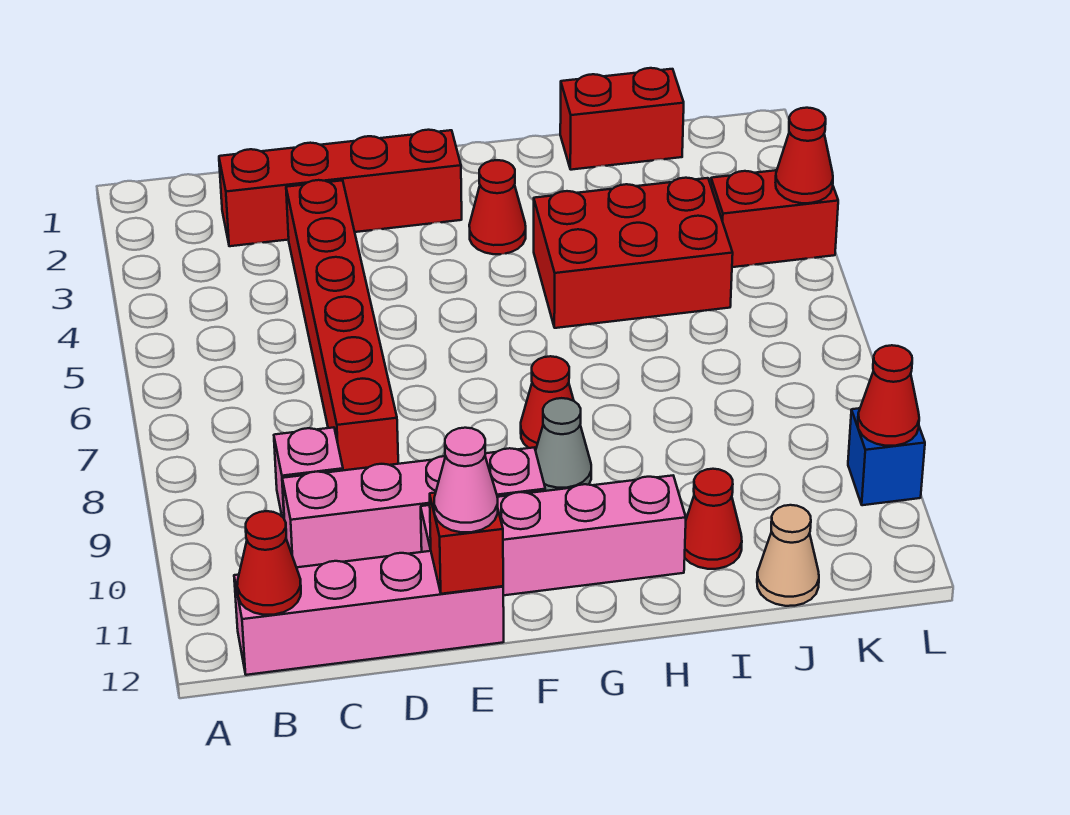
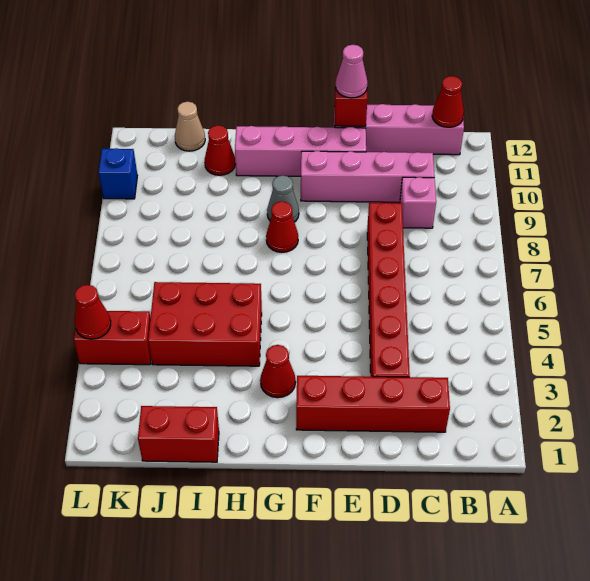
red 1x1 cone [858,345,919,446] -> none

